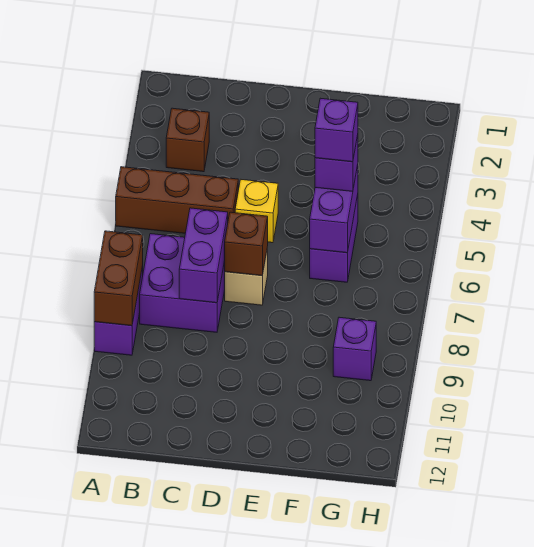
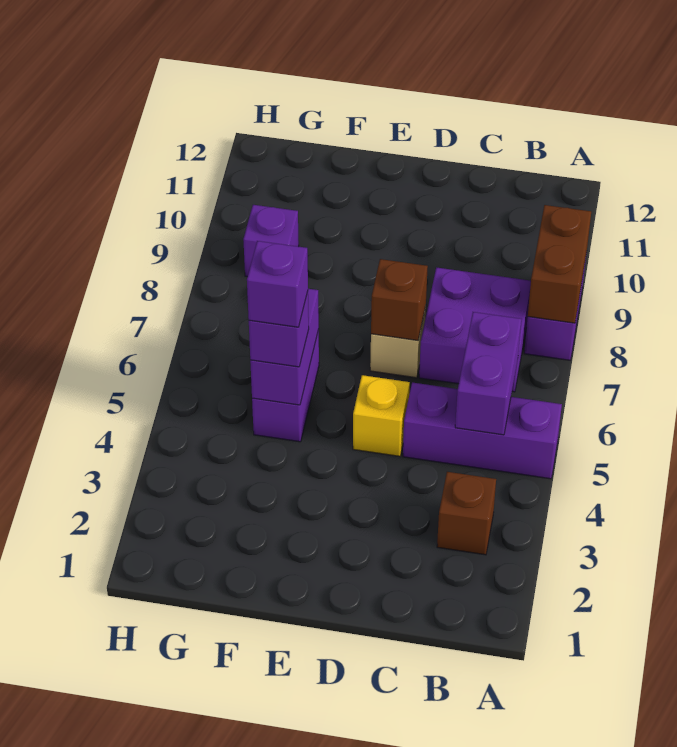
brown 1x3 brick [116,167,238,233] -> purple 1x3 brick [403,383,562,479]
purple 1x2 brick [179,208,228,303] -> purple 1x2 brick moved to [455,312,521,435]

